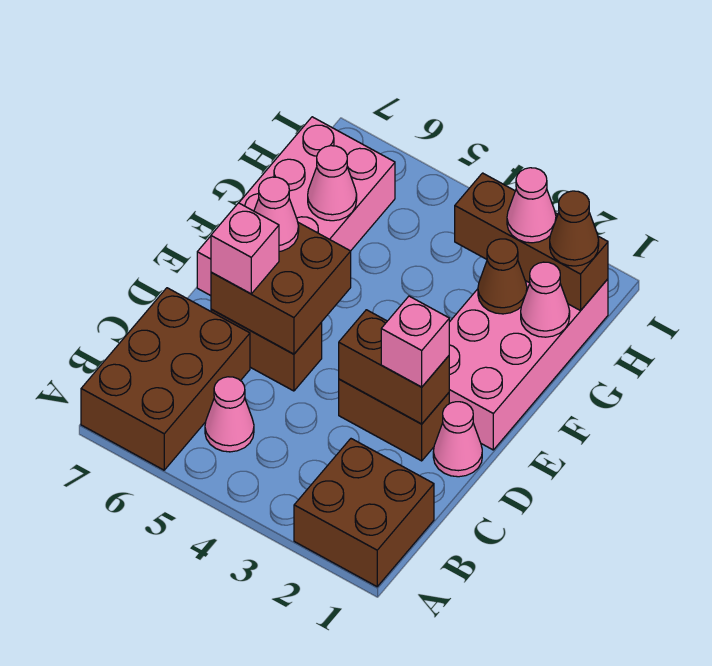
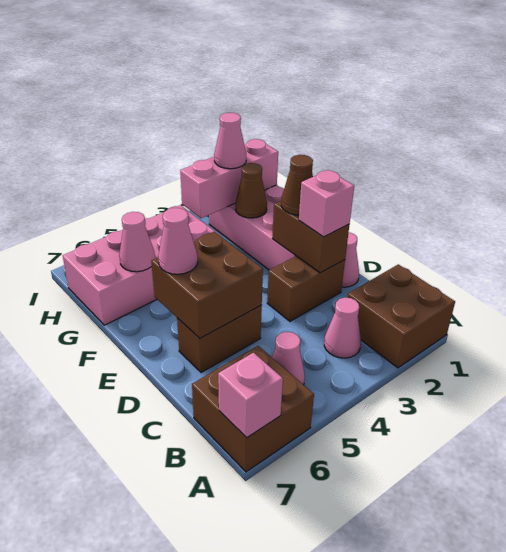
brown 2x3 brick [81,288,250,470] -> brown 2x2 brick [192,346,314,472]
brown 1x2 brick [339,310,449,424] -> brown 1x2 brick turned to [272,201,350,273]
pink 1x1 brick [211,203,279,294] -> pink 1x1 brick moved to [218,353,283,438]
pink 2x4 brick [197,117,395,296] -> pink 2x4 brick turned to [63,205,219,325]
pink 1x1 cone [521,262,570,337] -> pink 1x1 cone moved to [324,298,361,358]
brown 1x3 brick [455,173,608,311] -> pink 1x3 brick [180,139,278,218]
brown 1x1 cone [550,191,599,266] -> brown 1x1 cone moved to [281,155,313,215]

